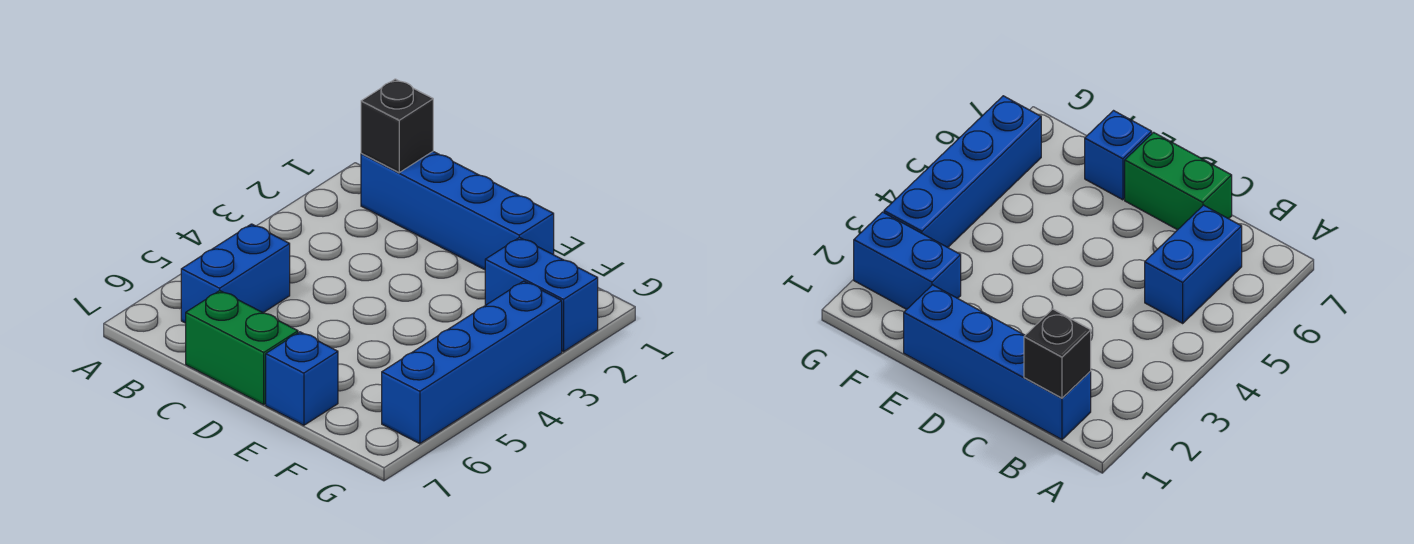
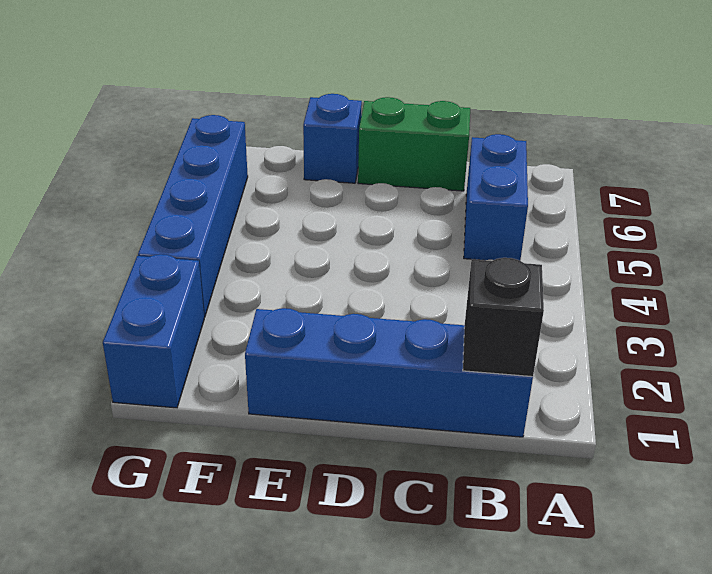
blue 1x2 brick [485,237,598,352] -> blue 1x2 brick turned to [103,254,204,408]

